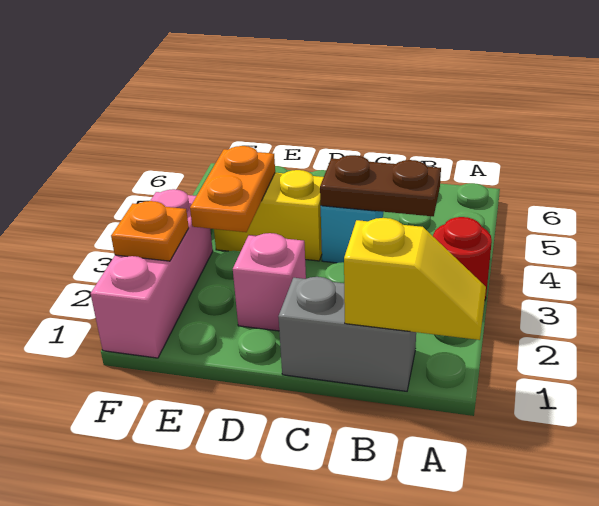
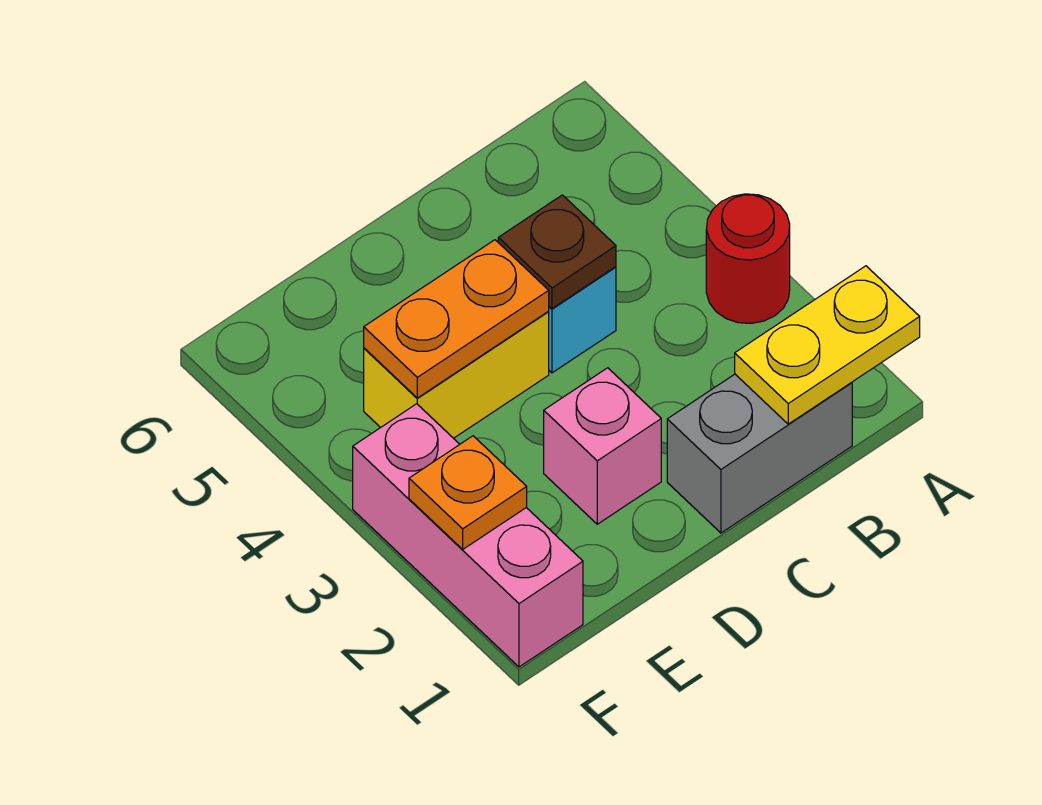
yellow 1x2 slope [344,218,486,340] -> yellow 1x2 plate [735,266,920,424]
brown 1x2 plate [320,155,441,216] -> brown 1x1 plate [498,195,616,309]
orange 1x2 plate [190,146,275,232] -> orange 1x2 plate turned to [364,240,549,398]

